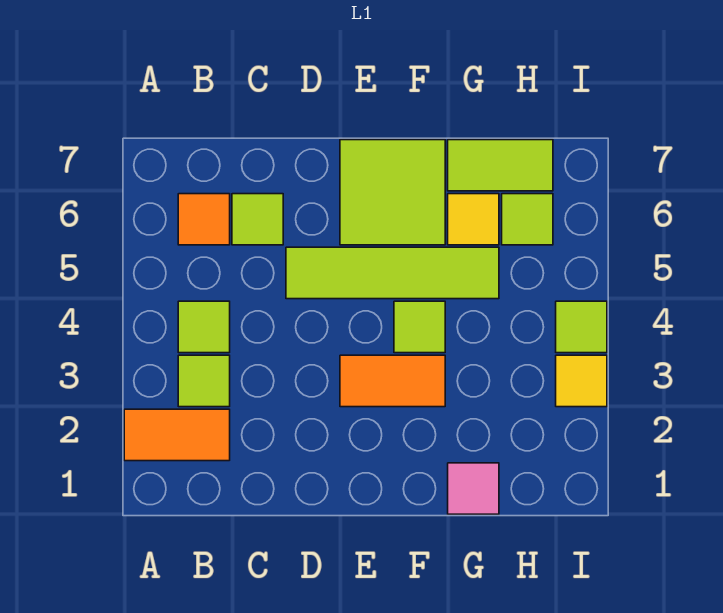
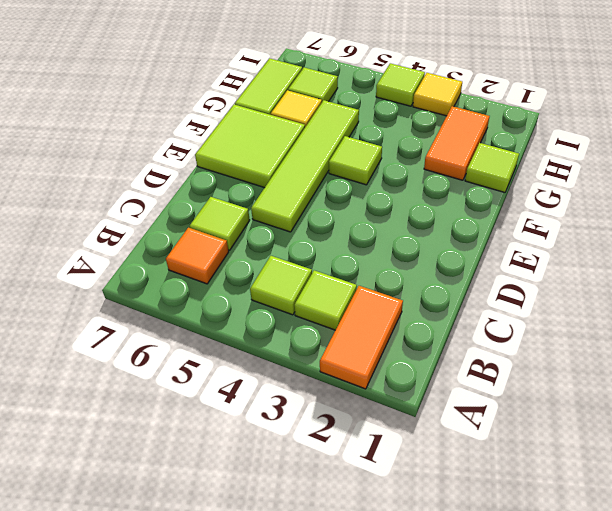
orange 1x2 tile [340,355,445,407] -> orange 1x2 tile moved to [424,106,490,180]
pink 1x1 tile [448,463,499,514] -> lime 1x1 tile [465,143,519,192]

